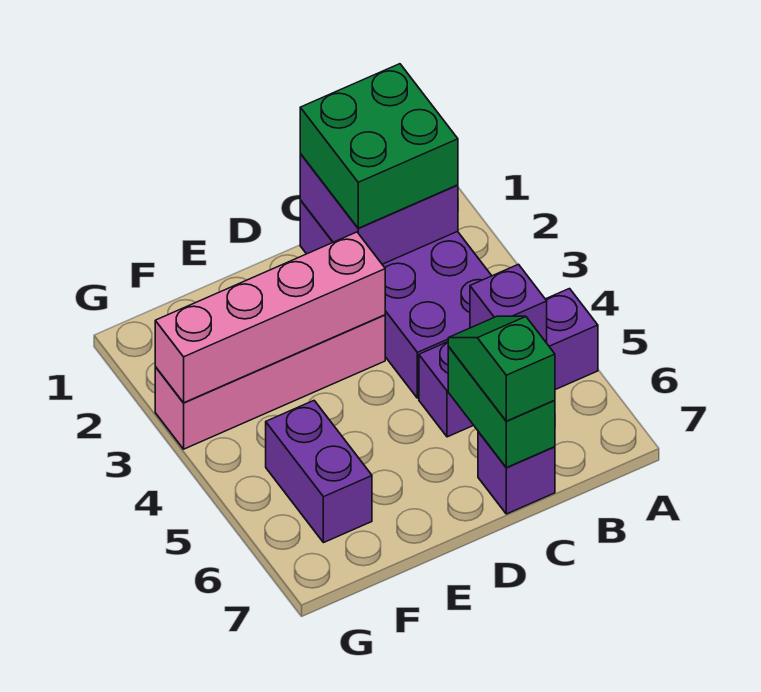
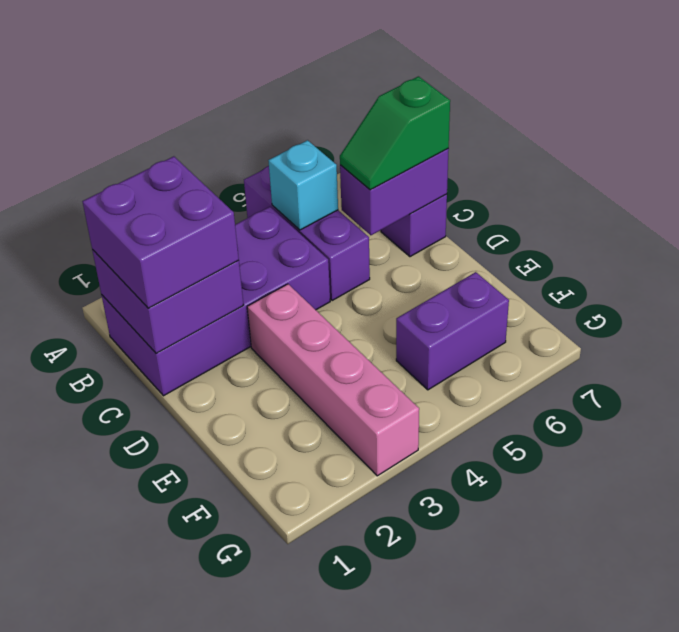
green 2x2 brick [300,64,458,228] -> purple 2x2 brick [82,156,239,308]
purple 1x1 brick [470,264,547,343] -> cyan 1x1 brick [268,140,338,230]
green 1x2 brick [448,347,555,468] -> purple 1x2 brick [340,149,449,235]
pink 1x4 brick [155,232,385,403] -> none

